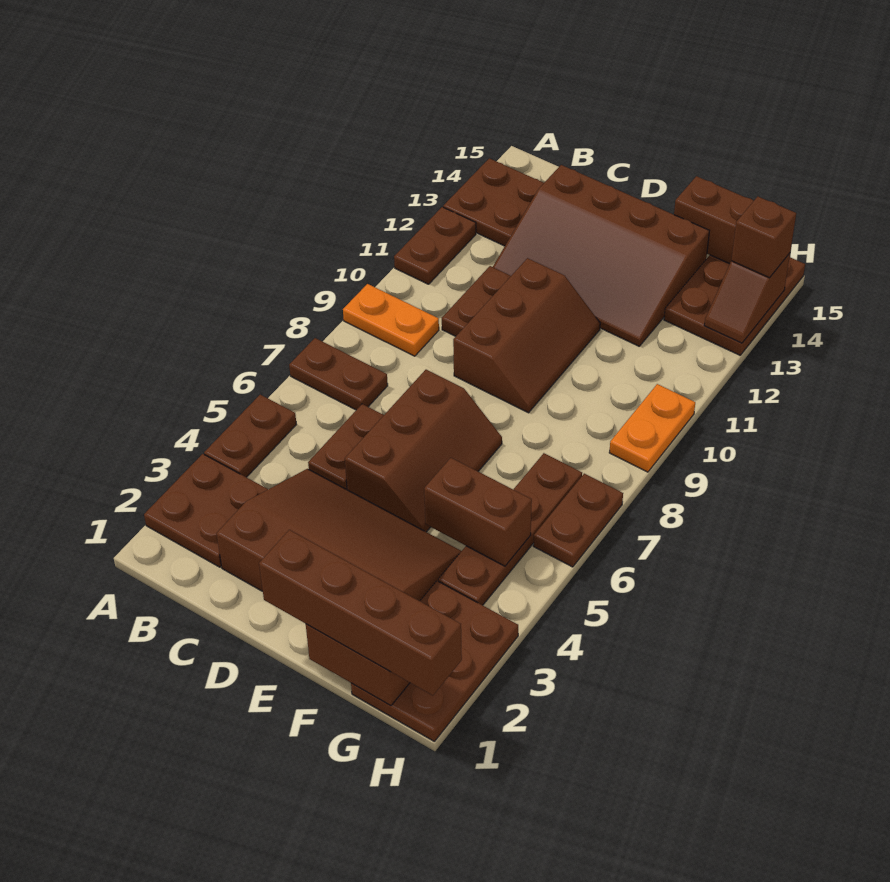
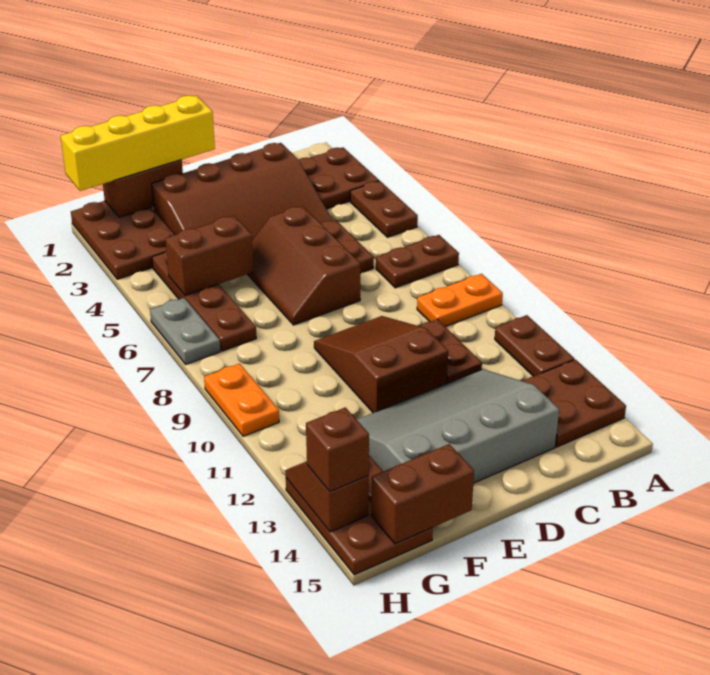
brown 3x4 slope [493,165,709,346] -> grey 3x4 slope [357,369,559,483]
brown 2x3 slope [453,258,600,413] -> brown 2x3 slope turned to [314,316,448,413]
brown 1x4 brick [259,530,462,695] -> yellow 1x4 brick [61,95,215,191]
brown 1x2 plate [533,474,623,567] -> grey 1x2 plate [150,298,220,364]

